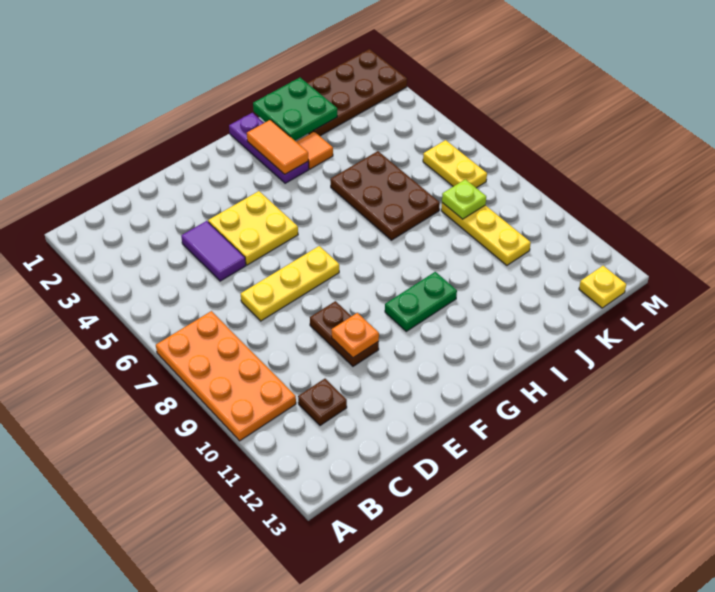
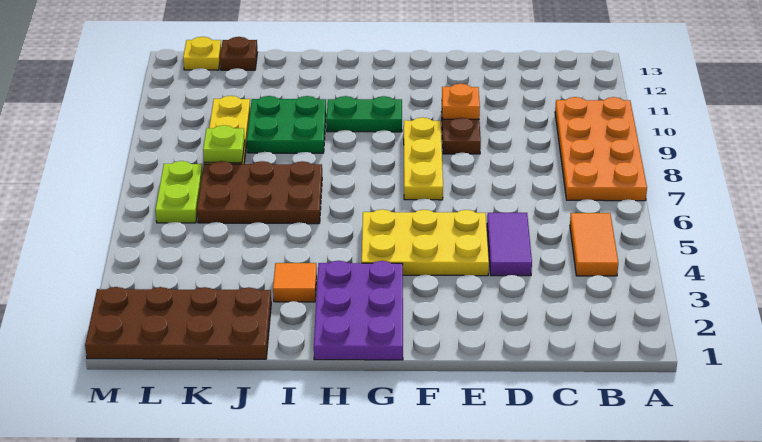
brown 1x1 plate [298,379,347,426] -> brown 1x1 plate moved to [220,37,257,70]
yellow 1x3 plate [241,246,339,321] -> yellow 1x3 plate turned to [404,117,443,200]
yellow 2x2 plate [208,191,298,265] -> yellow 2x3 plate [362,209,489,276]
purple 1x3 plate [229,113,309,183] -> purple 2x3 plate [314,261,403,360]
orange 1x2 tile [247,120,308,174] -> orange 1x2 tile moved to [570,213,618,276]
green 2x2 plate [253,78,337,141] -> green 2x2 plate moved to [247,96,326,153]
brown 2x3 plate [330,151,440,240] -> brown 2x3 plate turned to [197,161,322,224]
yellow 1x2 plate [423,140,487,188] -> lime 1x2 plate [155,161,203,223]

